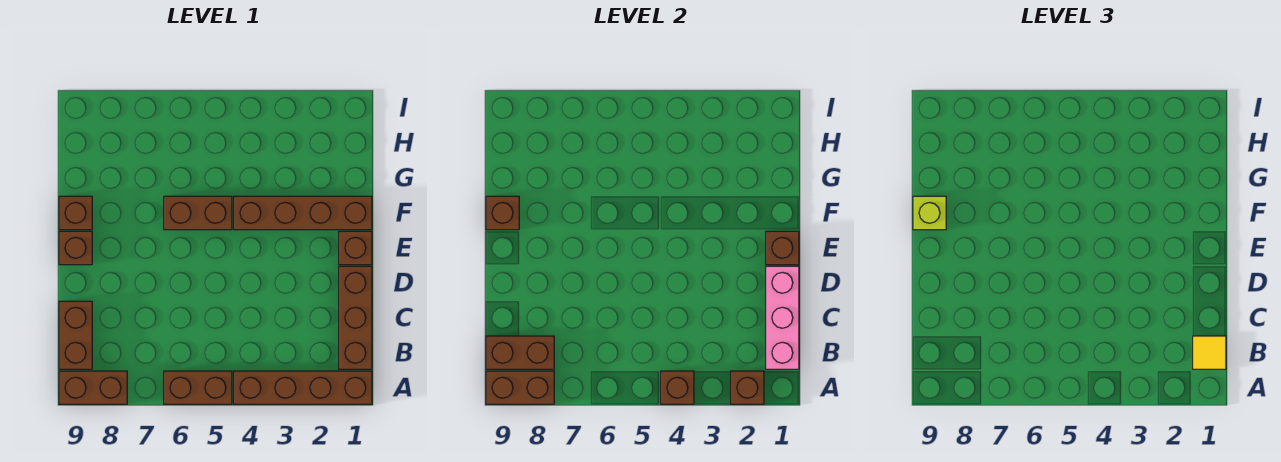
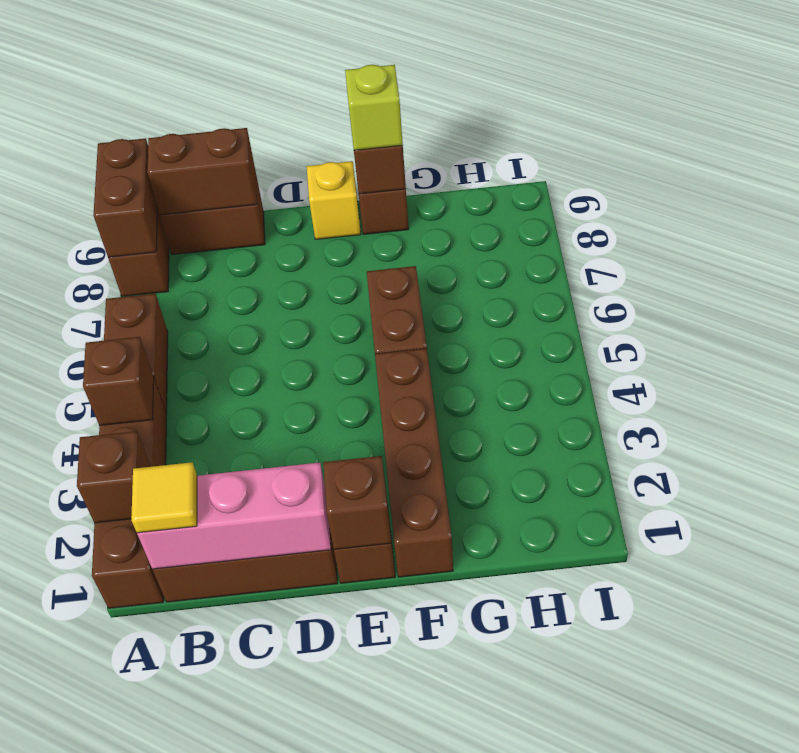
brown 1x2 brick [486,336,554,369] -> brown 1x2 brick turned to [147,128,257,215]
brown 1x1 brick [59,231,92,265] -> yellow 1x1 brick [307,161,361,239]

